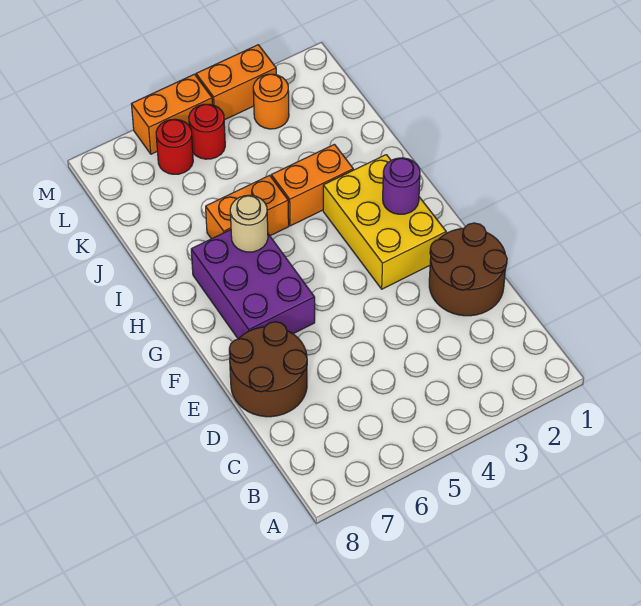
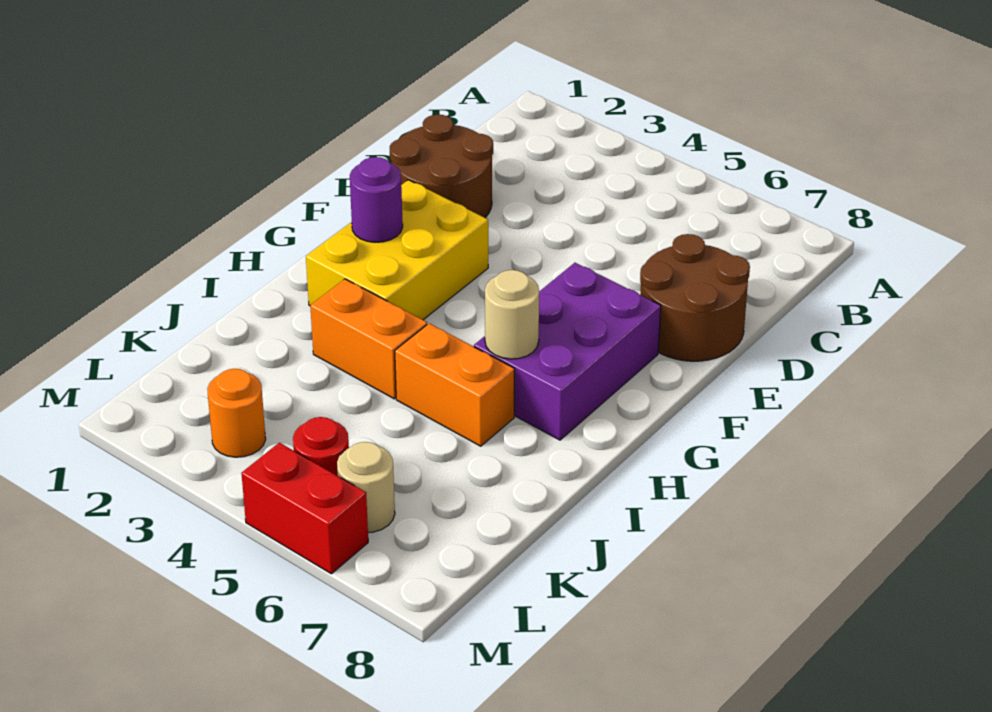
red 1x1 round brick [156,119,193,174] -> tan 1x1 round brick [337,442,395,533]
orange 1x2 brick [196,45,276,120] -> none
orange 1x2 brick [132,74,212,154] -> red 1x2 brick [241,443,368,574]

